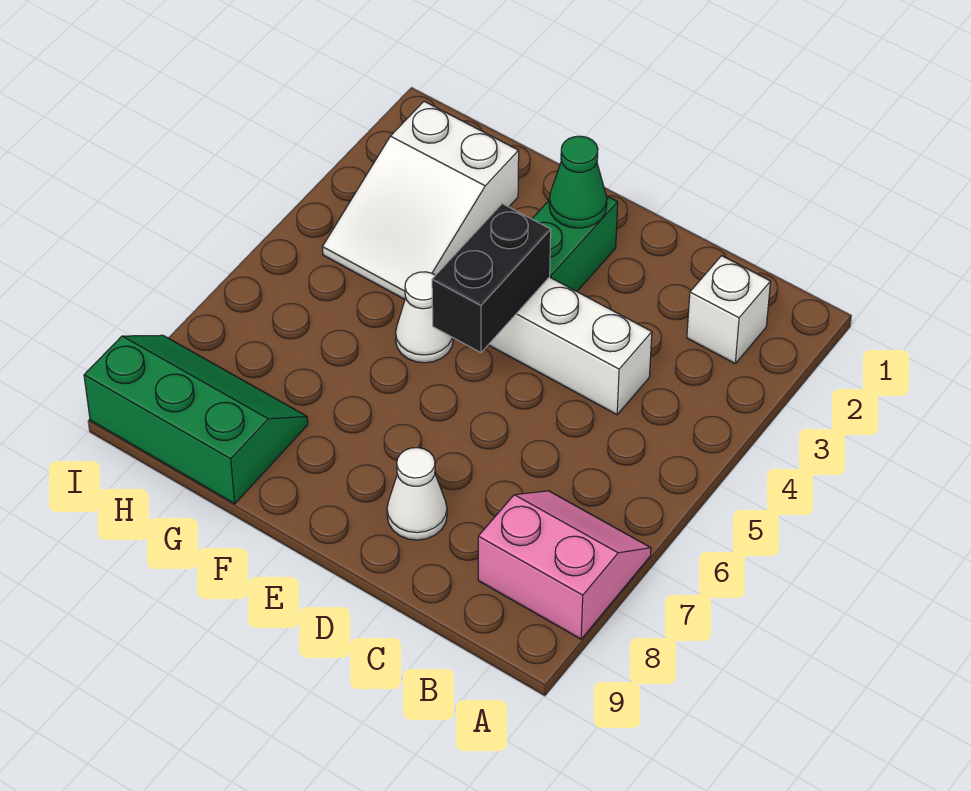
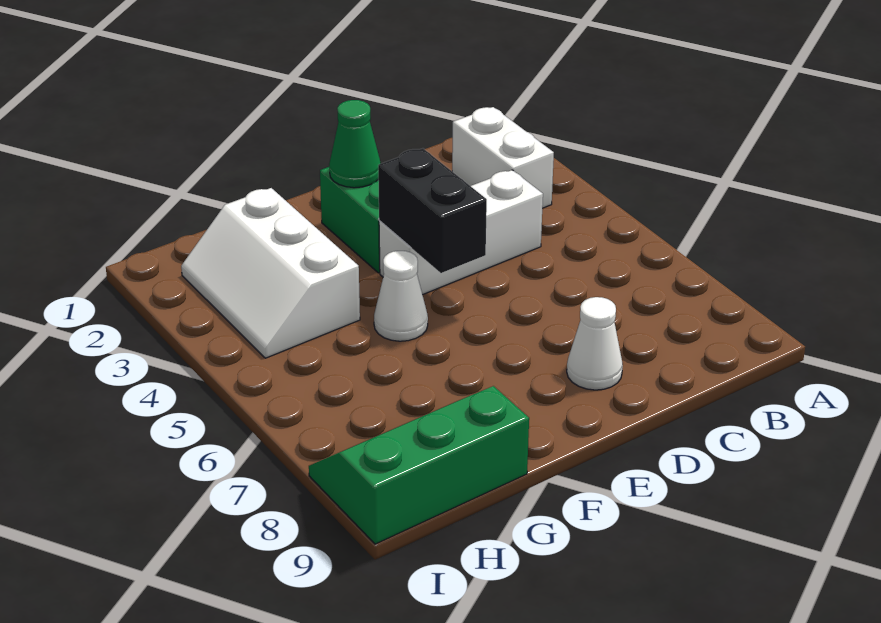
pink 2x2 slope [478,491,651,639] -> none
white 1x1 brick [687,256,771,363] -> white 1x2 brick [452,107,554,208]
white 2x3 slope [323,101,519,299] -> white 2x3 slope turned to [181,188,360,358]

